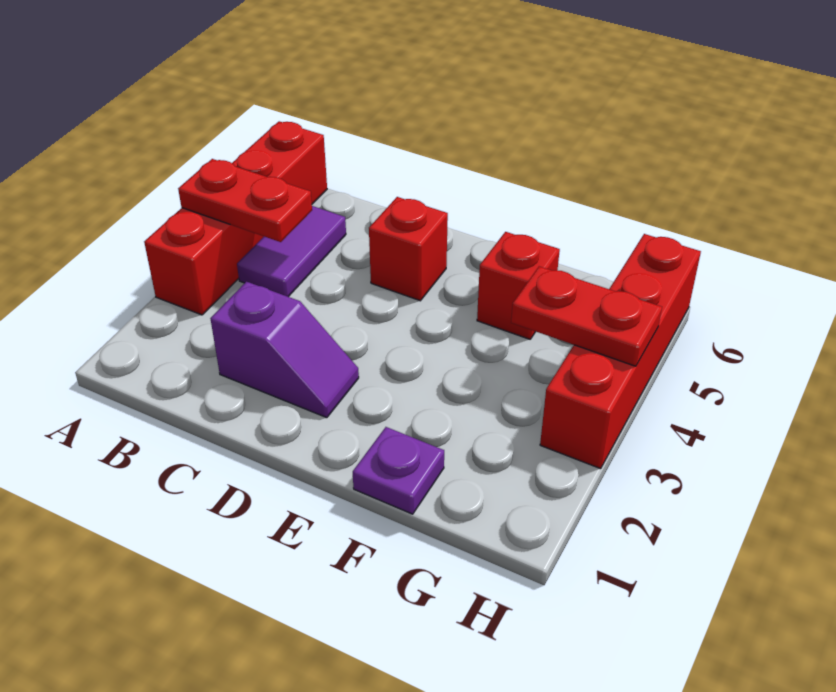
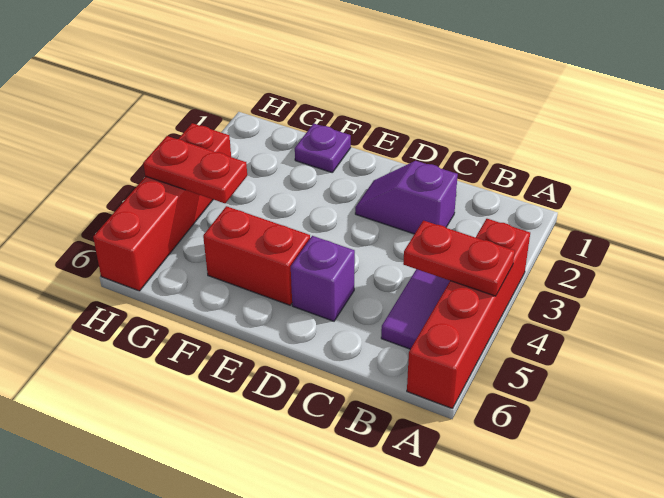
red 1x1 brick [369,197,448,301] -> purple 1x1 brick [291,236,355,321]
red 1x1 brick [477,232,560,339] -> red 1x2 brick [203,206,310,305]

